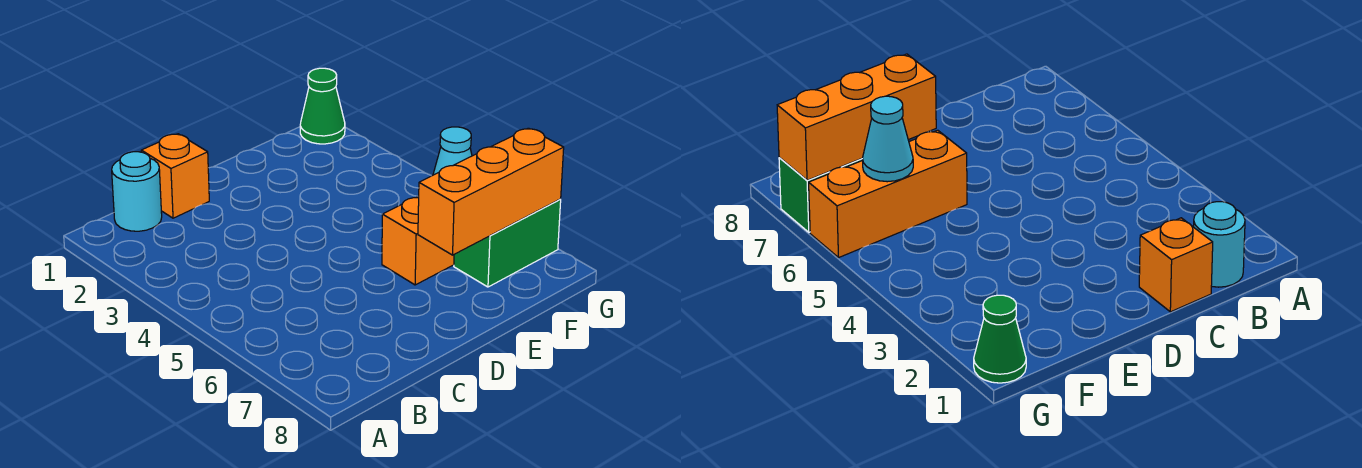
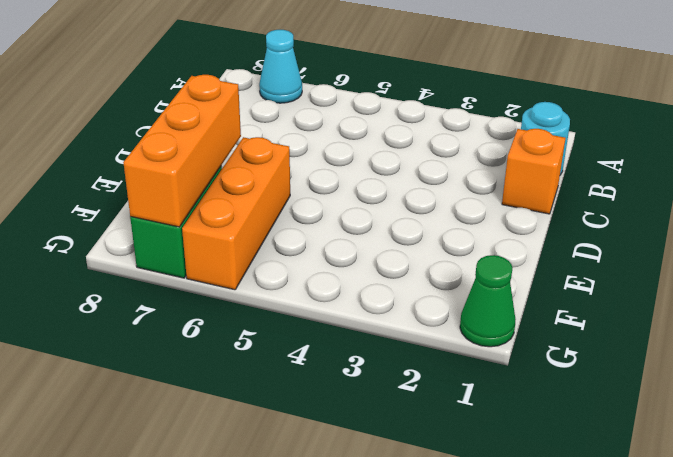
cyan 1x1 cone [433,127,472,175] -> cyan 1x1 cone moved to [259,30,302,103]

